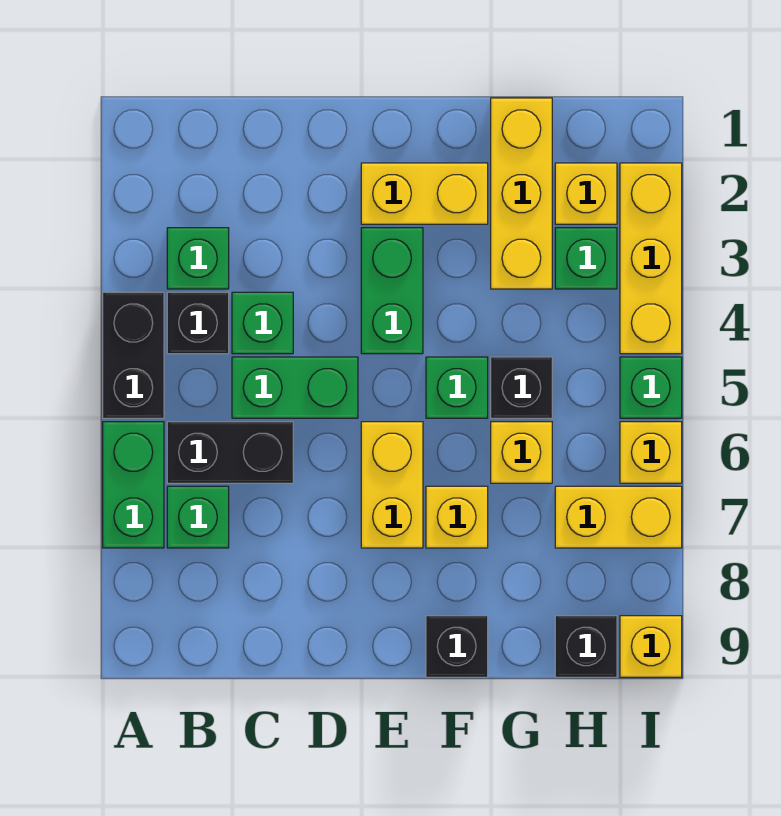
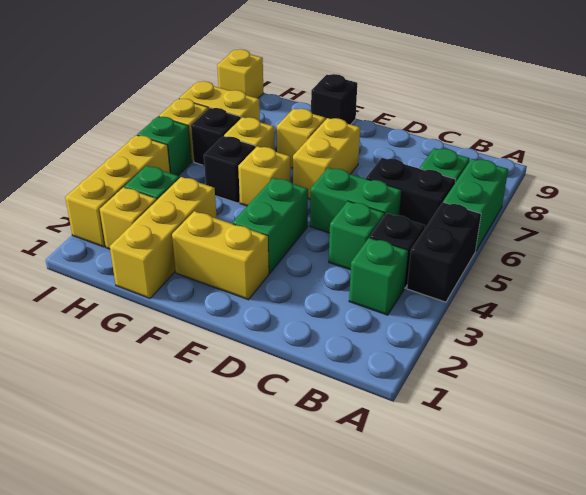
green 1x1 brick [426,357,488,418] -> yellow 1x1 brick [238,146,290,206]
black 1x1 brick [555,616,617,677] -> black 1x1 brick moved to [191,108,241,165]

